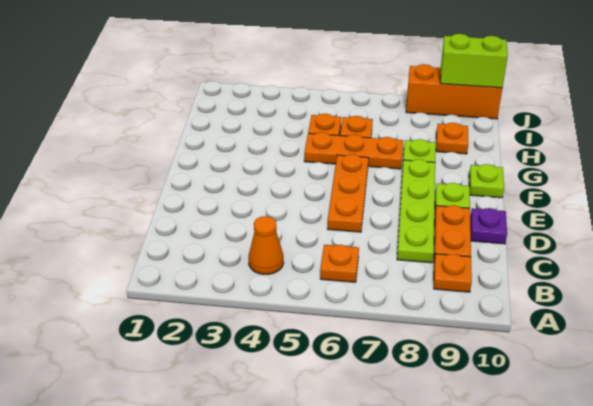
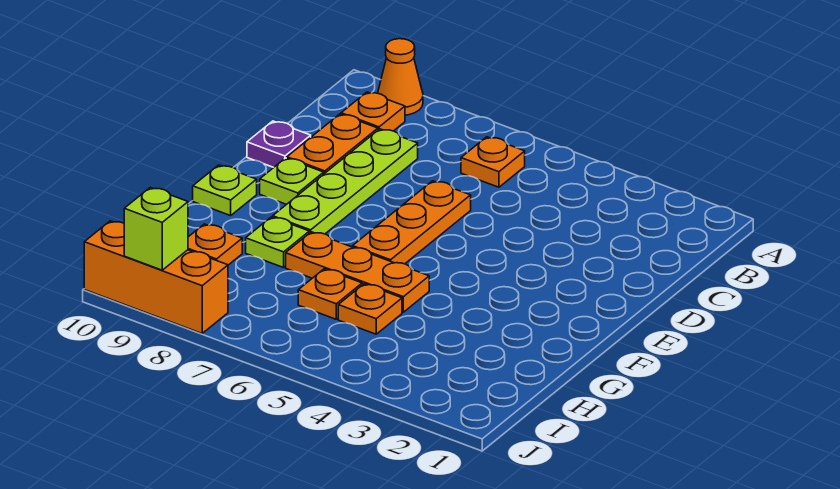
orange 1x1 cone [249,216,284,274] -> orange 1x1 cone moved to [378,39,423,115]
lime 1x2 brick [440,34,508,88] -> lime 1x1 brick [124,188,188,270]

